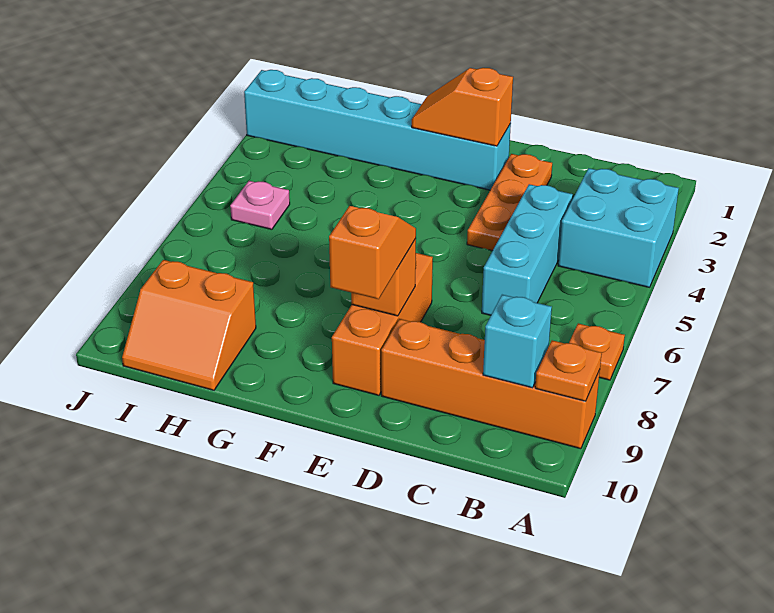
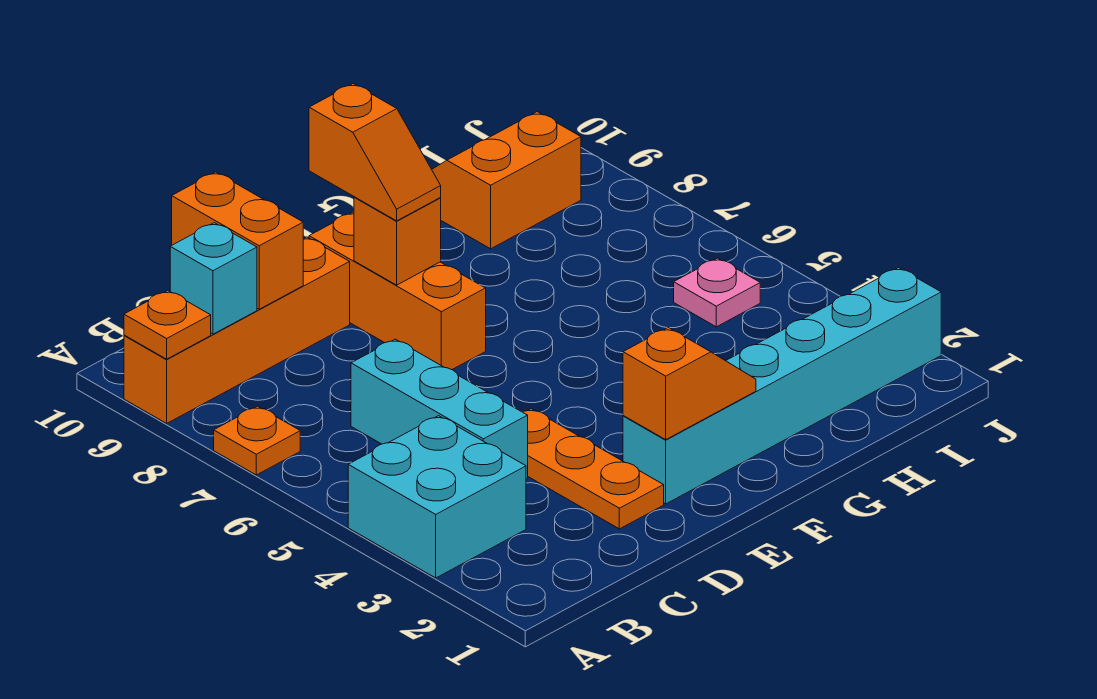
none -> orange 1x2 brick [172,172,303,309]

